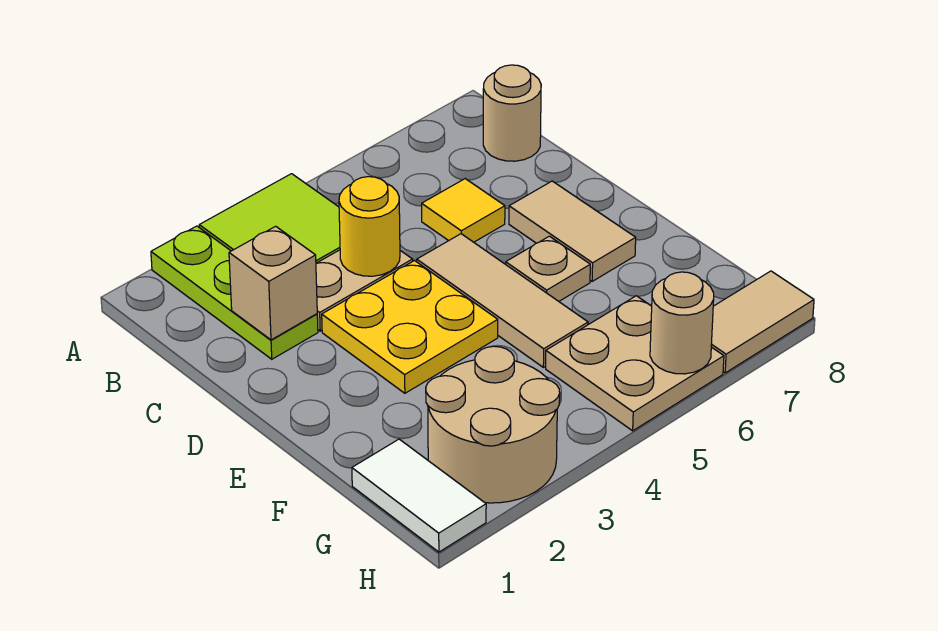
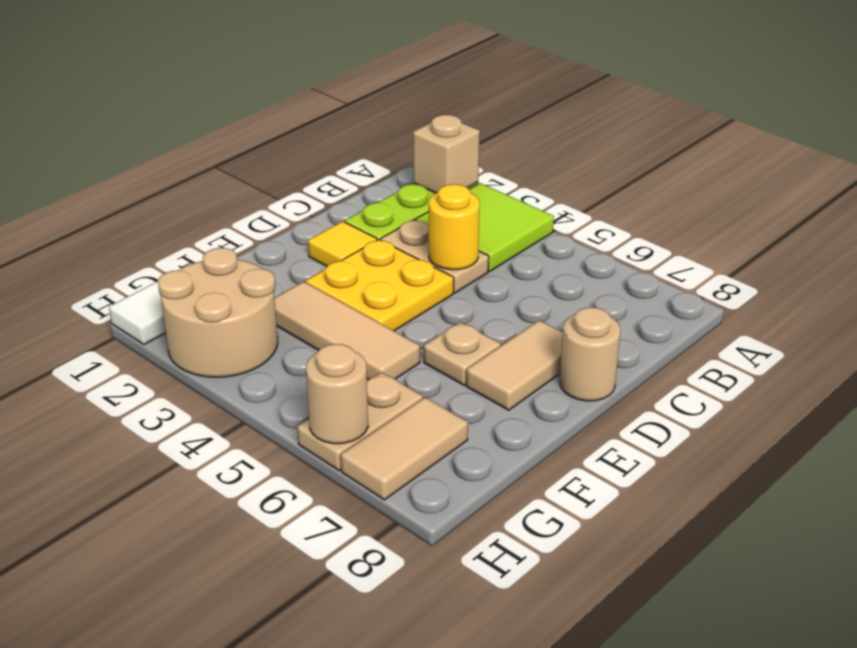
tan 1x1 round brick [483,65,541,161] -> tan 1x1 round brick moved to [560,307,621,401]
tan 1x1 brick [229,226,317,340] -> tan 1x1 brick moved to [413,115,480,193]
yellow 1x1 tile [422,179,505,242] -> yellow 1x1 tile moved to [308,221,377,266]
tan 1x3 tile [417,234,588,367] -> tan 1x3 tile turned to [274,282,420,380]
tan 2x2 plate [546,296,724,431] -> tan 1x2 plate [297,372,423,471]
tan 1x2 tile [711,271,814,373] -> tan 1x2 tile turned to [341,397,468,500]

